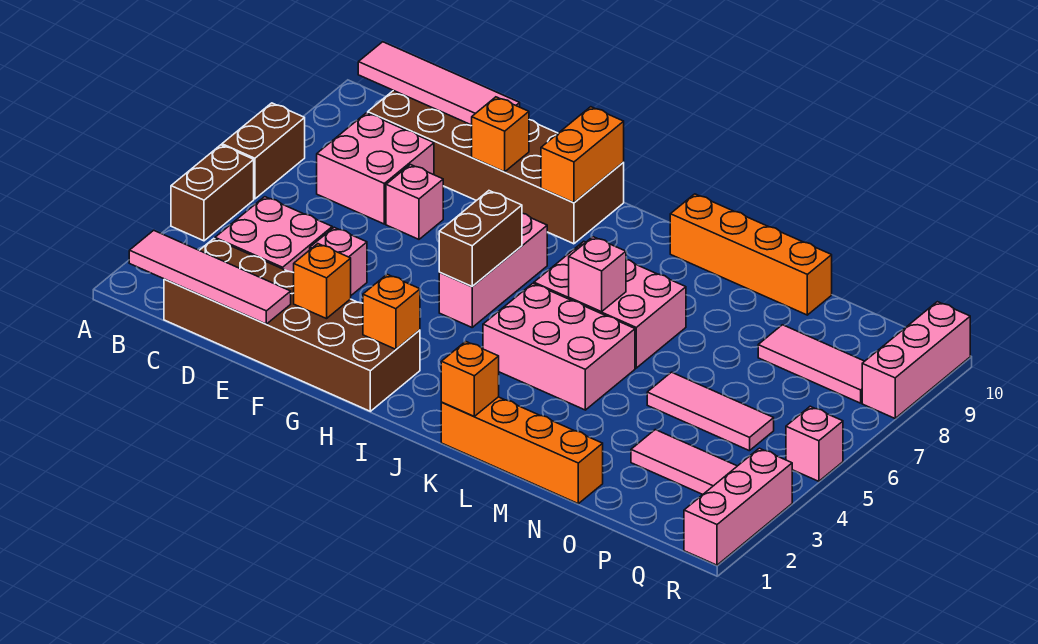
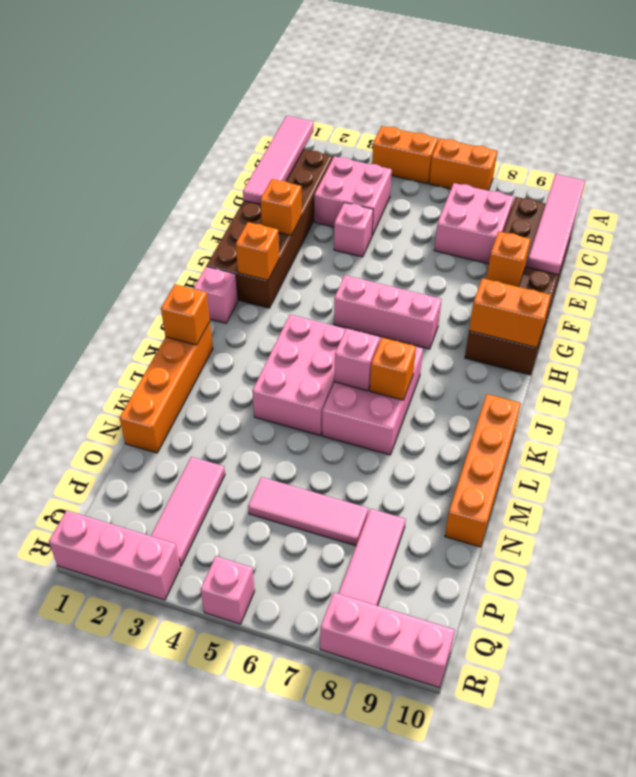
brown 1x2 brick [171,145,254,241] -> orange 1x2 brick [372,126,438,184]
brown 1x2 brick [222,103,305,199] -> orange 1x2 brick [429,138,497,191]
pink 1x1 brick [386,165,443,239] -> pink 1x1 brick moved to [193,266,238,323]
brown 1x2 brick [439,191,522,286] -> none
none -> orange 1x1 brick [370,337,416,400]
pink 1x3 tile [647,372,774,451] -> pink 1x3 tile turned to [248,477,368,546]

